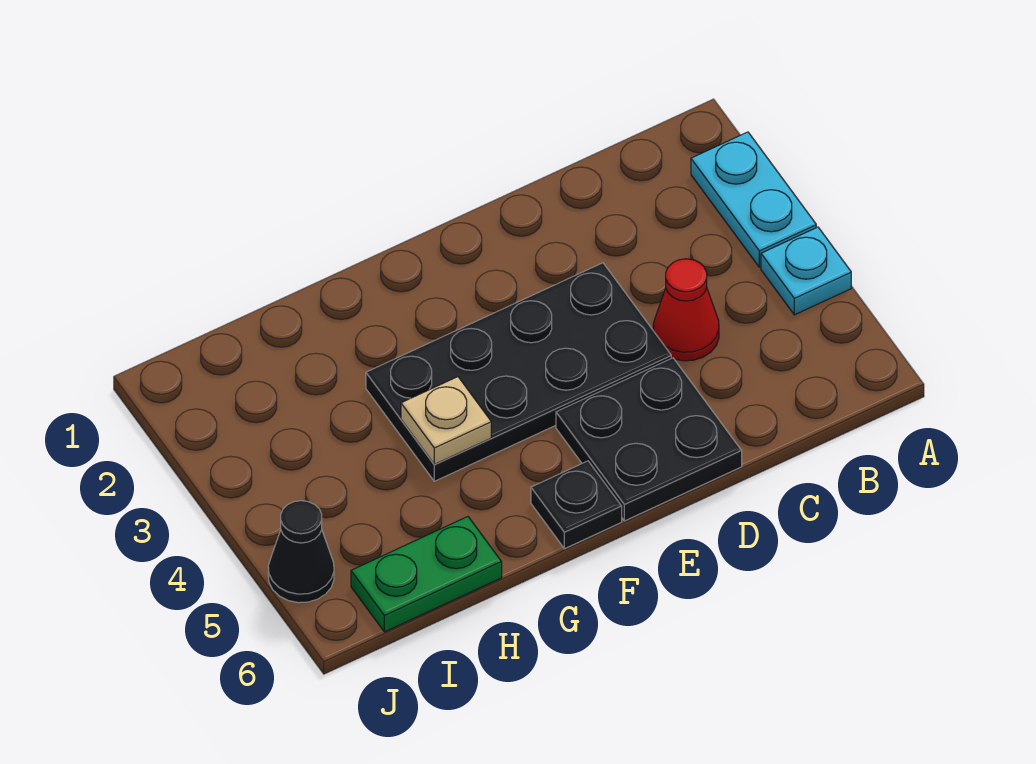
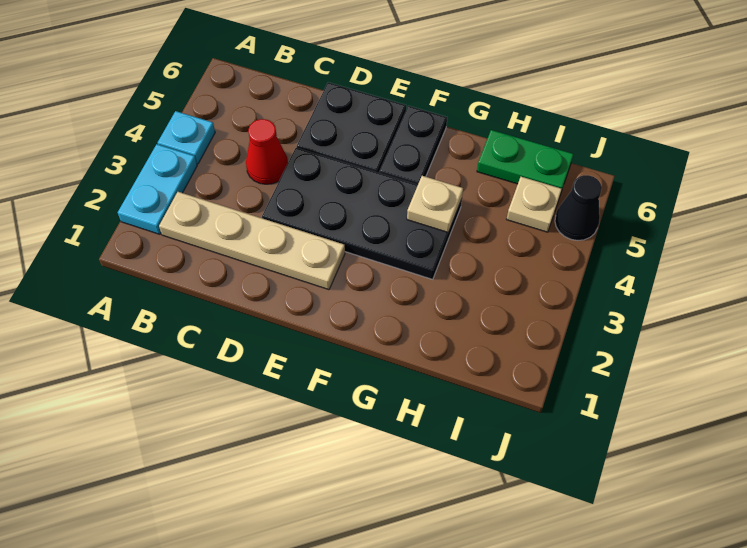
none -> tan 1x4 plate [159,192,345,290]
black 1x1 plate [531,461,622,549] -> black 1x2 plate [379,106,447,185]
none -> tan 1x1 plate [506,177,562,232]

